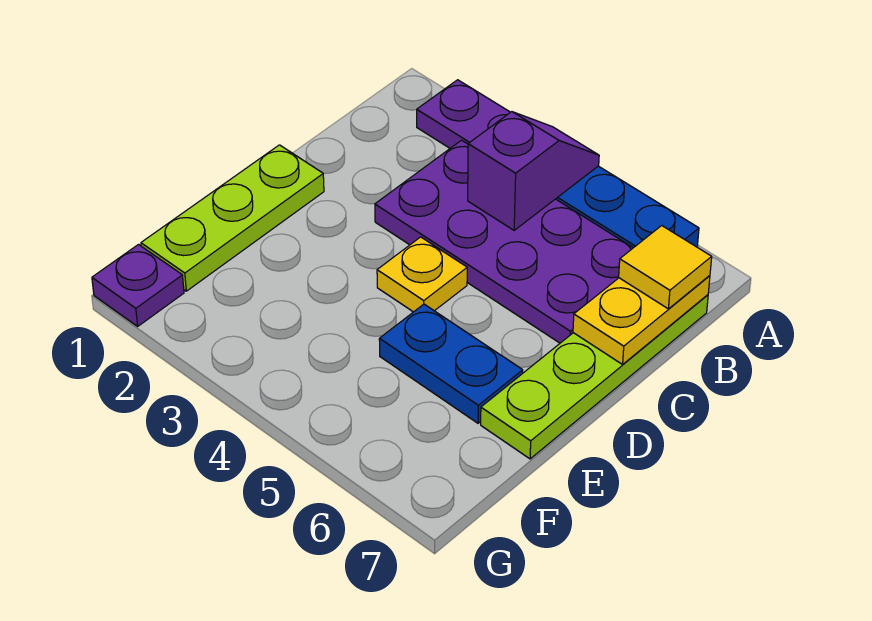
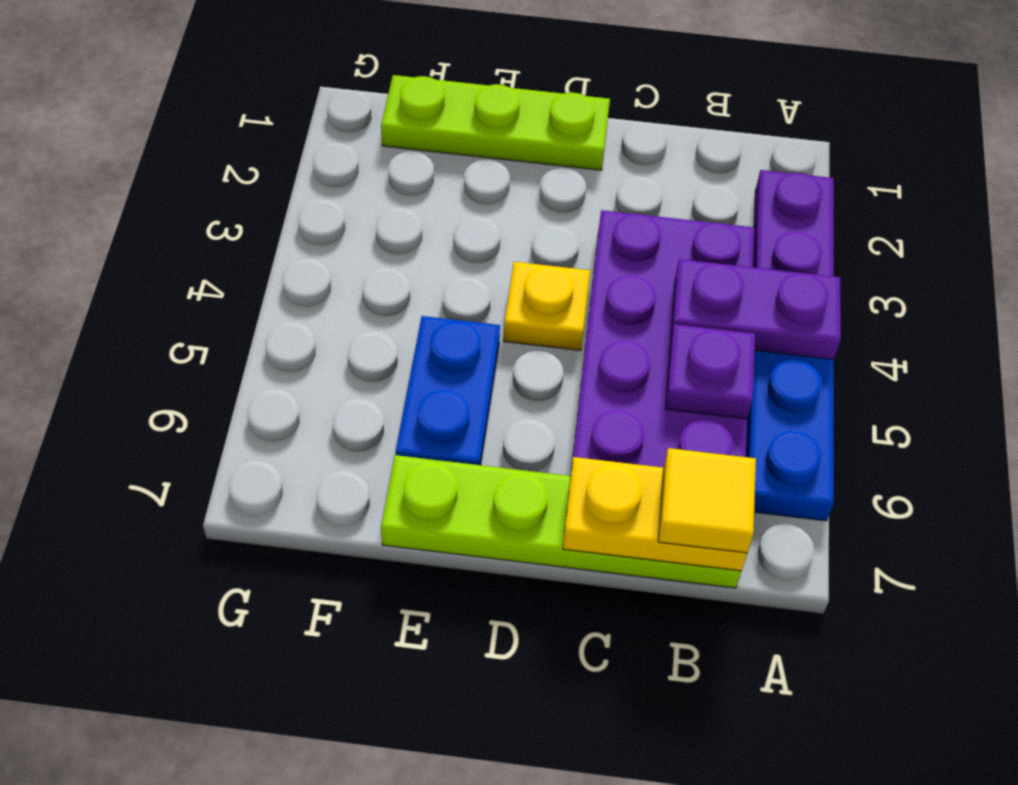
purple 1x2 slope [468,112,599,230] -> purple 1x2 plate [671,259,841,360]
purple 1x1 plate [92,245,184,326] -> purple 1x1 plate moved to [665,324,755,419]

